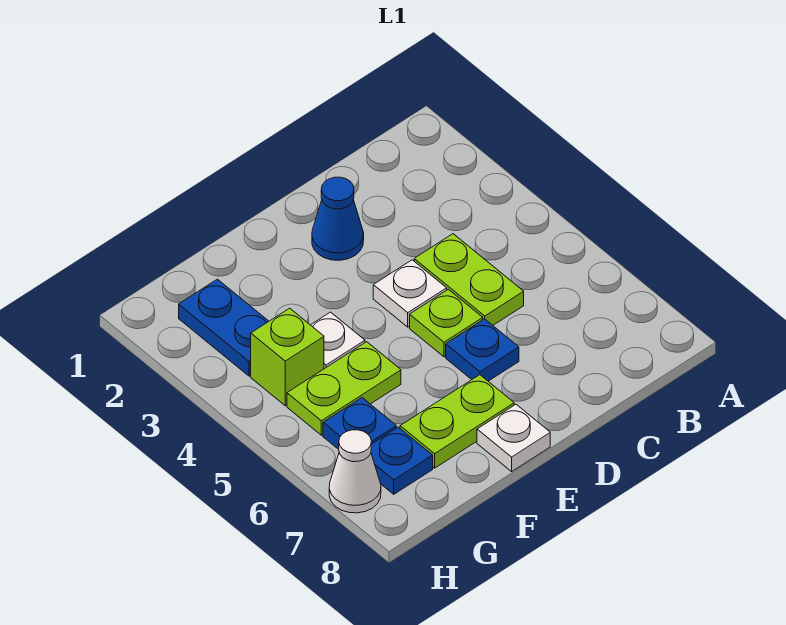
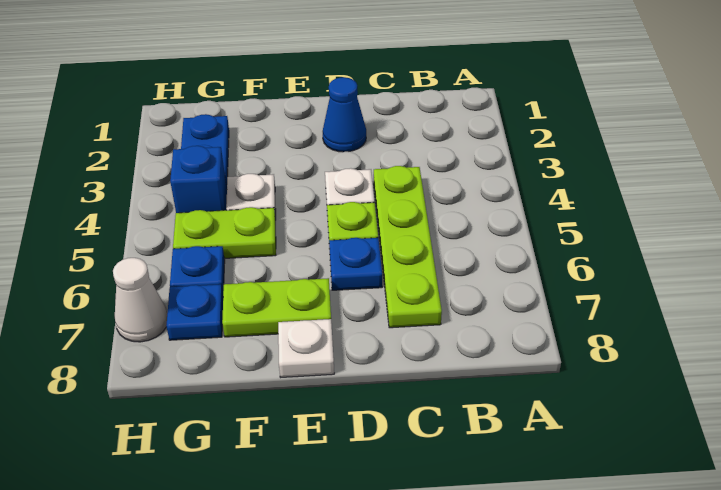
lime 1x2 plate [414,234,524,325] -> lime 1x4 plate [374,166,442,328]
lime 1x1 brick [251,308,324,406] -> blue 1x1 brick [170,146,227,213]

